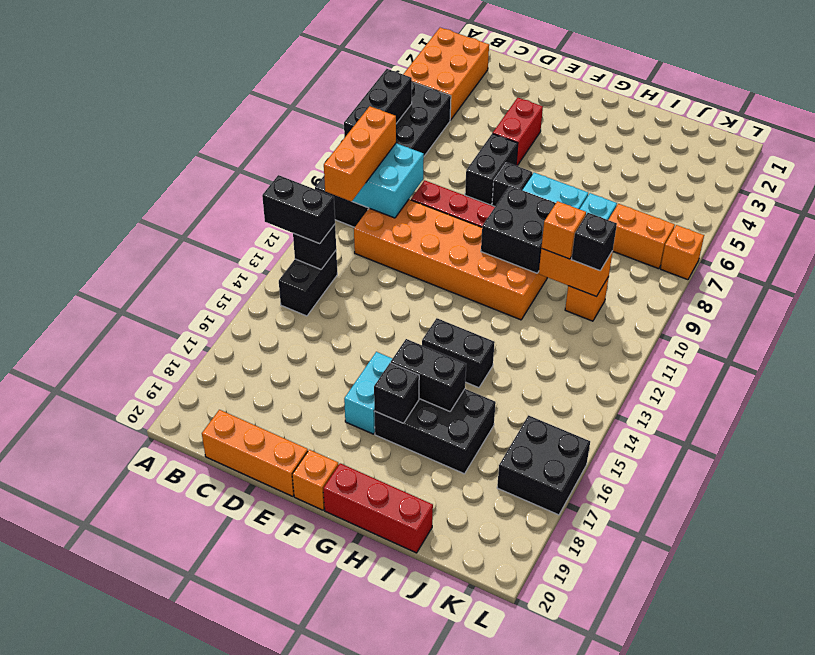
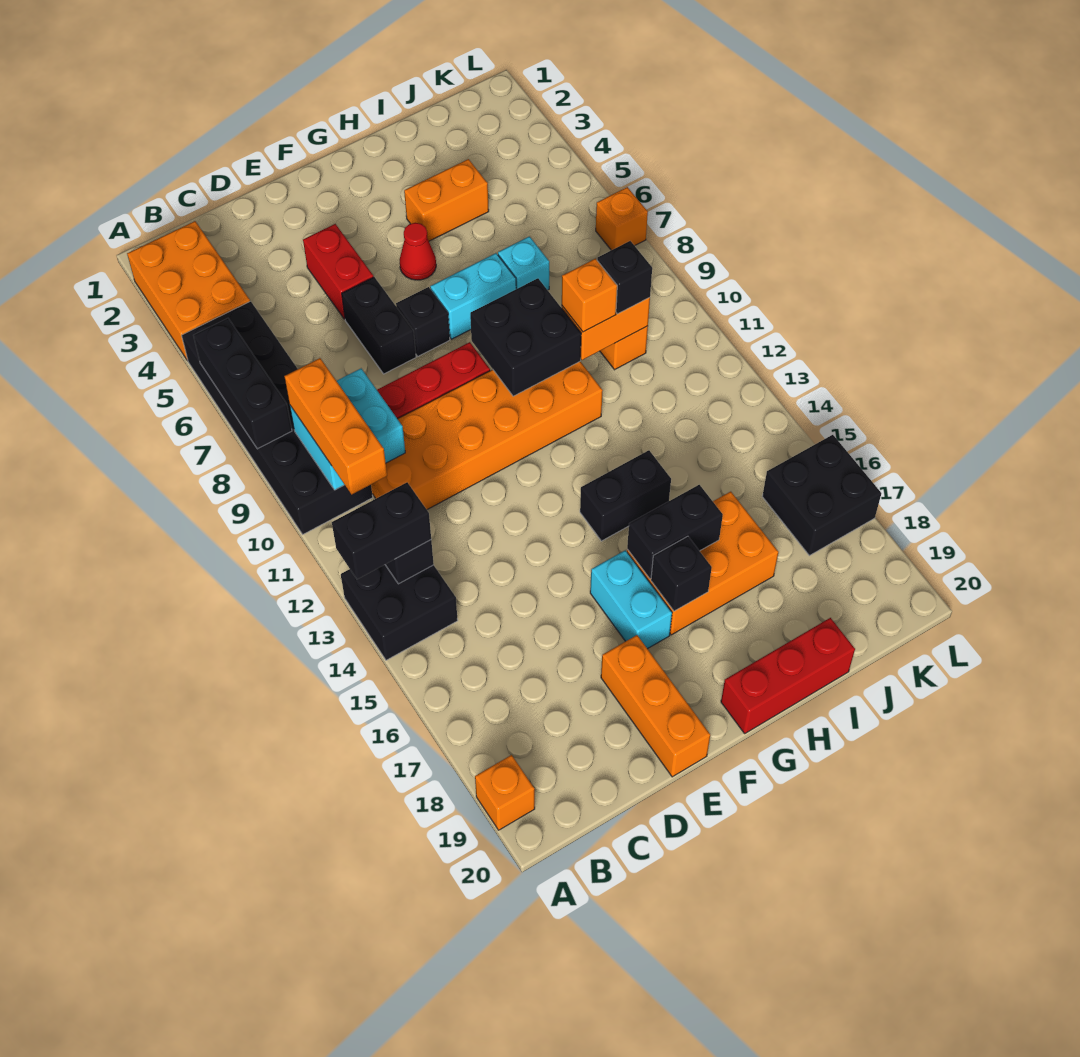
black 1x2 brick [279,251,337,316] -> black 2x2 brick [341,565,458,660]
orange 1x3 brick [202,410,308,496] -> orange 1x3 brick turned to [601,635,710,777]
orange 1x1 brick [292,450,339,510] -> orange 1x1 brick moved to [475,755,535,830]
none -> red 1x1 cone [400,223,436,280]
black 2x3 brick [374,389,496,474] -> orange 2x3 brick [627,492,778,635]
orange 1x2 brick [609,204,675,269] -> orange 1x2 brick moved to [404,159,489,241]

